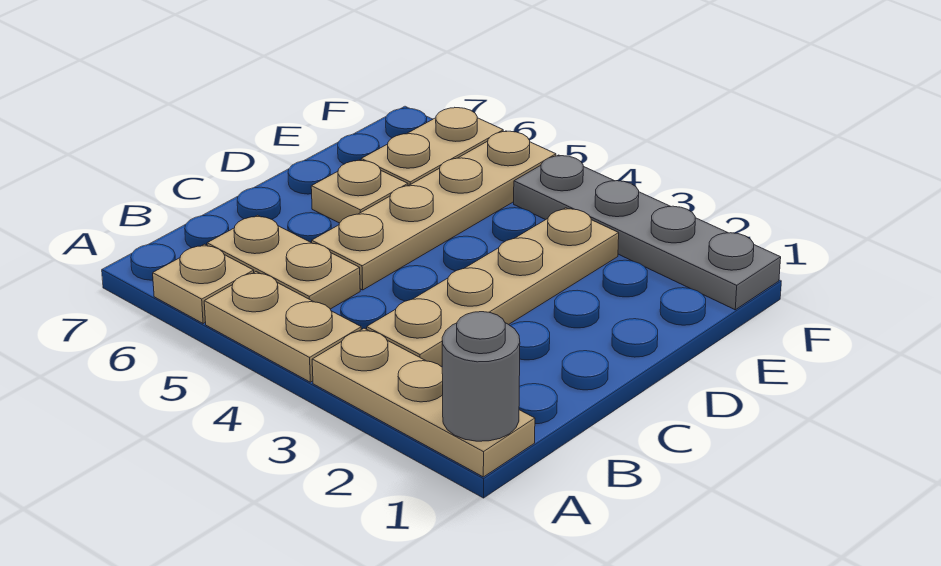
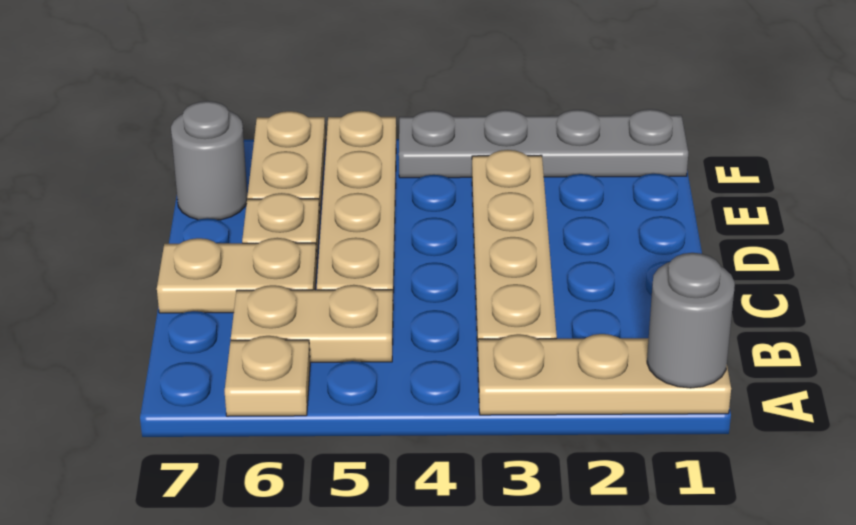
tan 1x2 plate [204,272,361,382] -> tan 1x2 plate moved to [157,238,317,313]
none -> grey 1x1 round brick [171,101,247,220]

